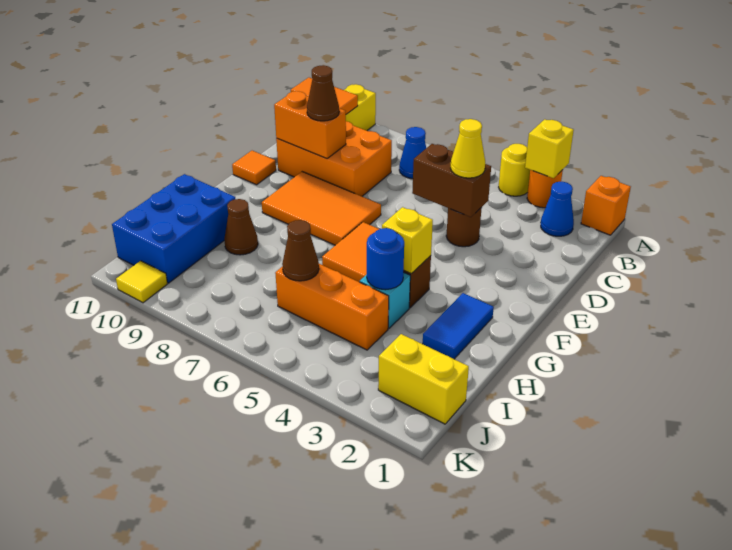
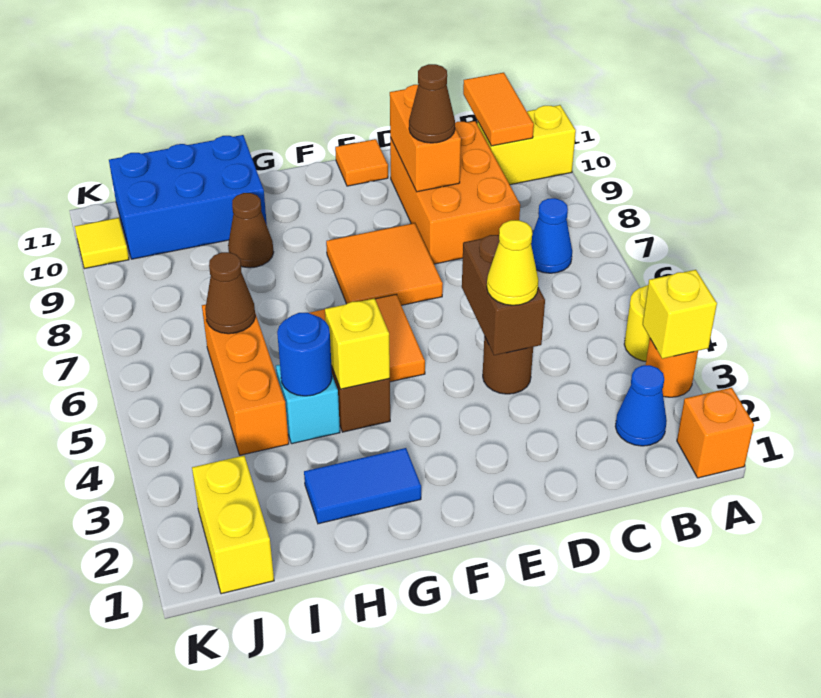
orange 2x3 tile [262,172,381,245] -> orange 2x2 tile [326,223,443,305]

